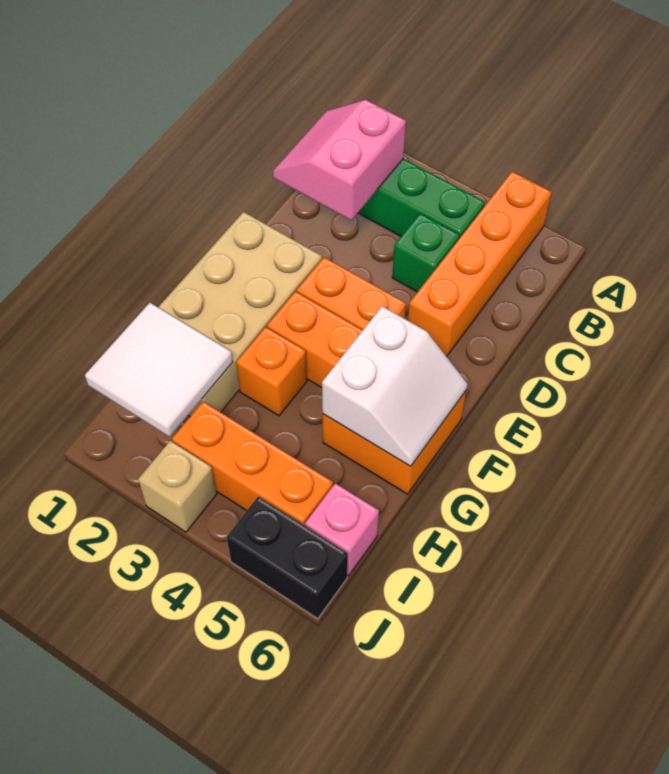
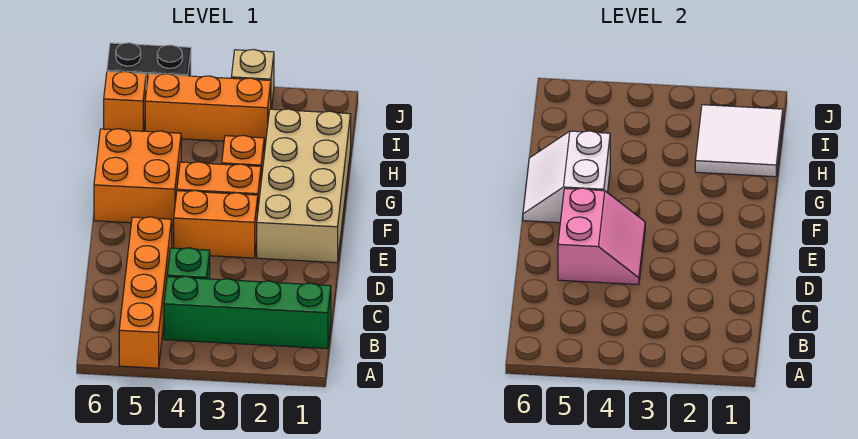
pink 2x2 slope [273,100,406,220] -> pink 2x2 slope moved to [558,188,645,285]
pink 1x1 brick [305,483,379,576] -> orange 1x1 brick [104,71,146,131]

